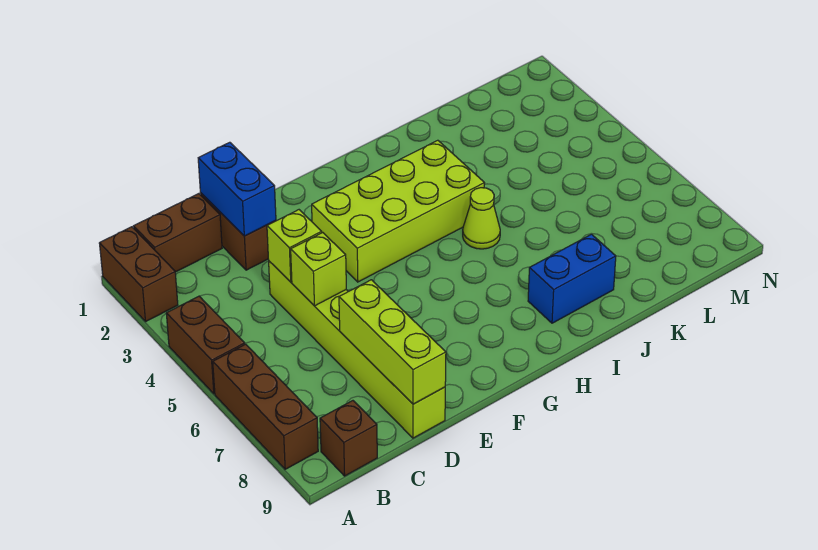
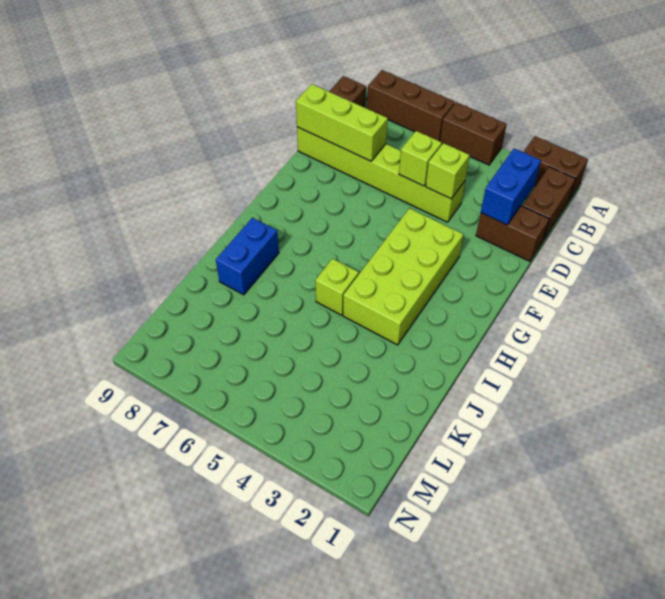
blue 1x2 brick [198,142,276,236] -> blue 1x2 brick turned to [481,148,541,225]
lime 1x1 cone [463,188,500,249] -> lime 1x1 brick [315,259,359,315]

